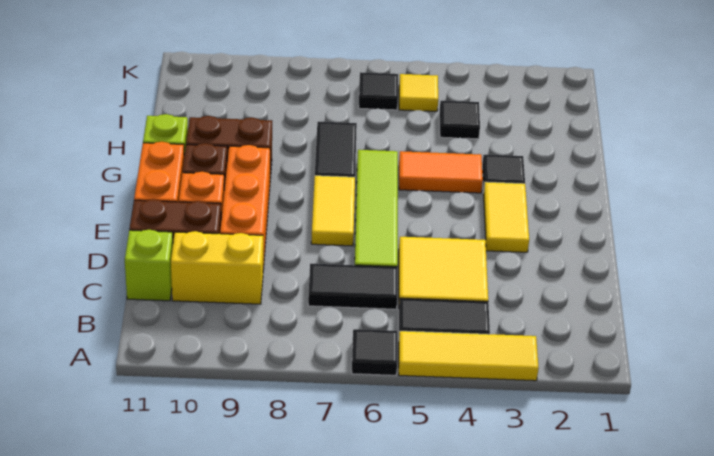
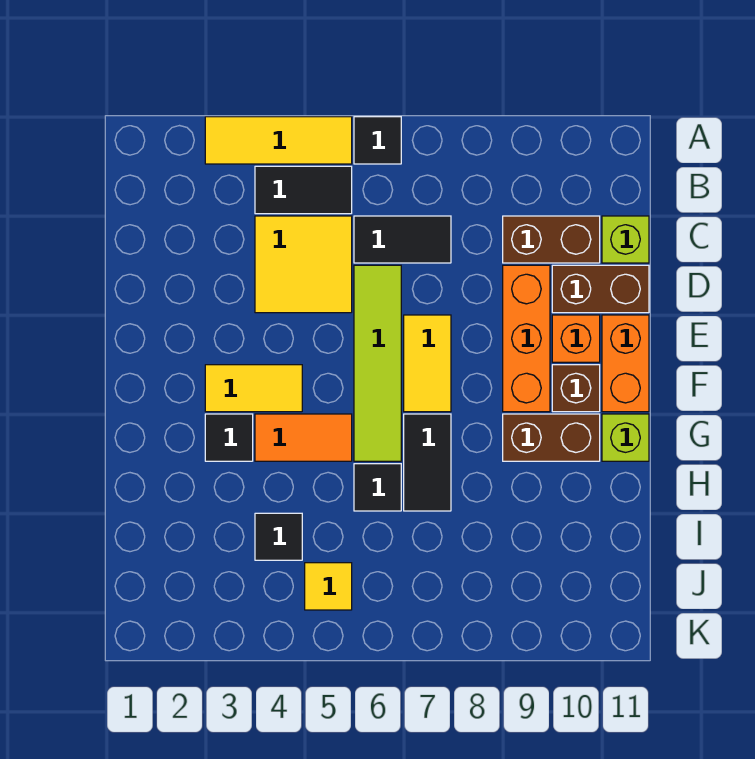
yellow 1x2 brick [171,231,263,304] -> brown 1x2 brick [503,216,600,263]
yellow 1x2 tile [483,182,529,252] -> yellow 1x2 tile turned to [205,365,302,412]
black 1x1 tile [359,72,398,110] -> black 1x1 tile moved to [354,464,401,511]

